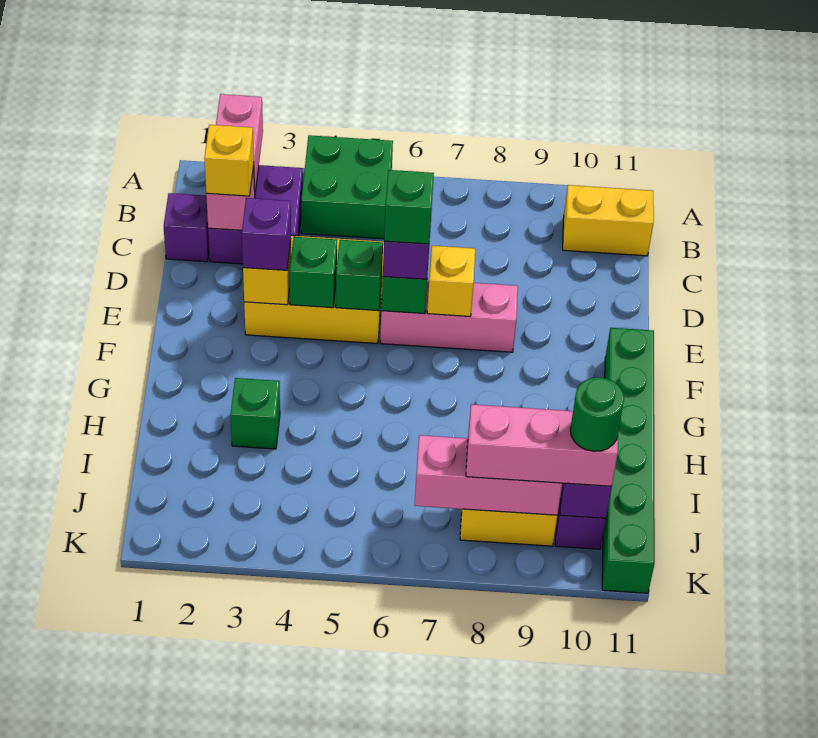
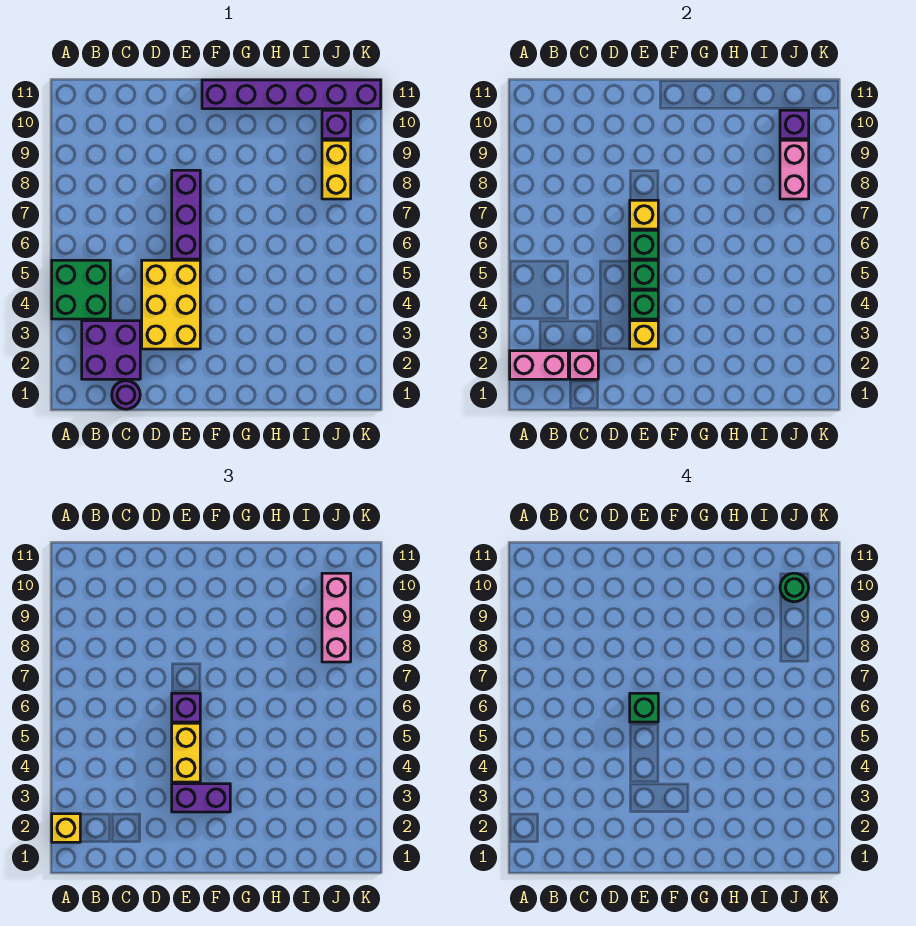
yellow 1x2 brick [563,185,654,256] -> yellow 1x2 brick moved to [172,723,200,782]
purple 1x1 brick [164,193,209,262] -> purple 1x1 round brick [112,381,140,409]
yellow 1x1 brick [204,125,254,196] -> yellow 1x1 brick moved to [52,814,80,842]
purple 1x1 brick [242,198,291,270] -> purple 1x2 brick [172,784,230,812]
pink 1x3 brick [380,280,518,352] -> purple 1x3 brick [172,170,200,259]
green 1x6 brick [602,328,655,593] -> purple 1x6 brick [202,80,381,109]
green 1x1 brick [231,378,280,449] -> none
pink 1x3 brick [415,435,562,515] -> pink 1x2 brick [780,140,809,199]

